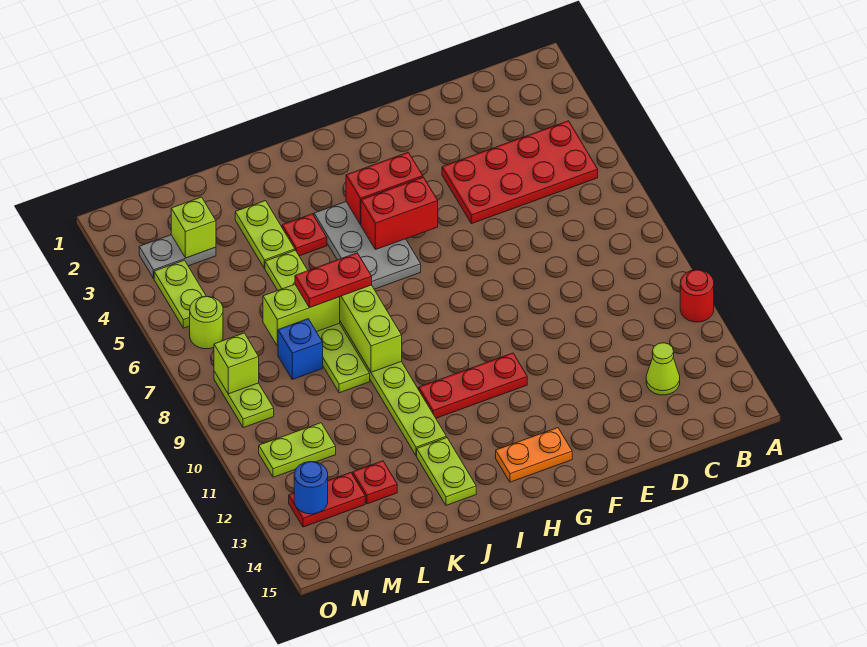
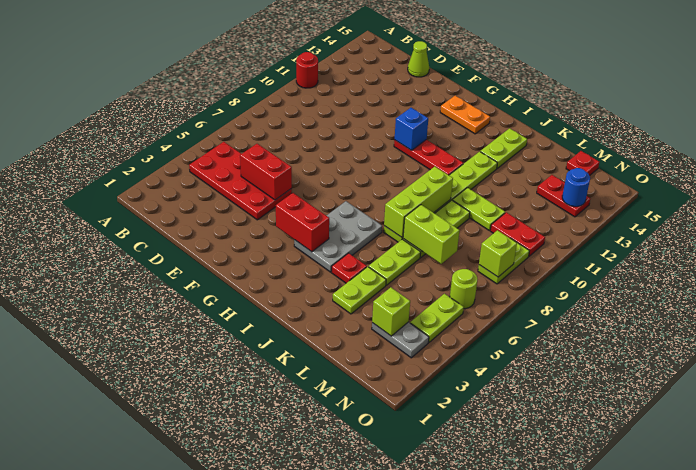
lime 1x1 cone [646,343,680,395] -> lime 1x1 cone moved to [408,41,429,77]
red 1x2 brick [361,177,438,250] -> red 1x2 brick moved to [240,144,292,200]
red 1x2 plate [295,253,372,308] -> red 1x2 plate moved to [490,212,545,256]
blue 1x1 brick [278,319,323,379] -> blue 1x1 brick moved to [394,108,428,150]
red 1x1 plate [353,461,397,504] -> red 1x1 plate moved to [566,151,599,175]
lime 1x2 plate [259,423,336,477] -> lime 1x2 plate moved to [452,188,505,230]

